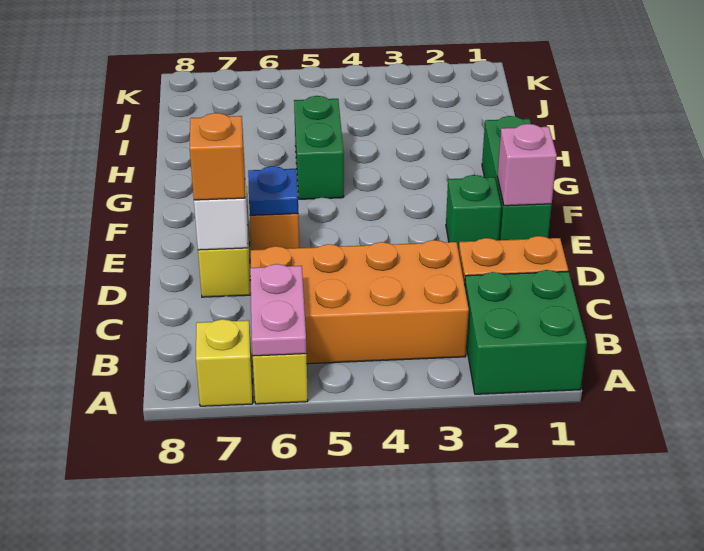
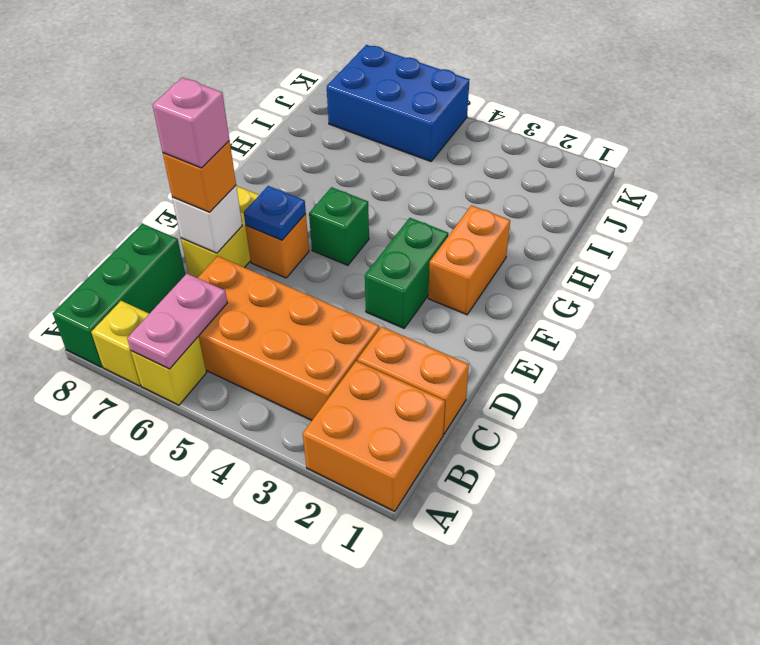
green 2x2 brick [465,270,587,394] -> orange 2x2 brick [303,361,445,511]
green 1x3 brick [482,116,552,240] -> green 1x3 brick moved to [53,224,185,367]
pink 1x1 brick [497,124,557,206] -> pink 1x1 brick moved to [153,78,229,168]
green 1x1 brick [446,175,501,251] -> green 1x1 brick moved to [309,187,369,265]
none -> orange 1x2 brick [428,205,510,315]
green 1x2 brick [294,96,344,199] -> green 1x2 brick moved to [365,218,448,328]
none -> blue 2x3 brick [327,45,470,161]

